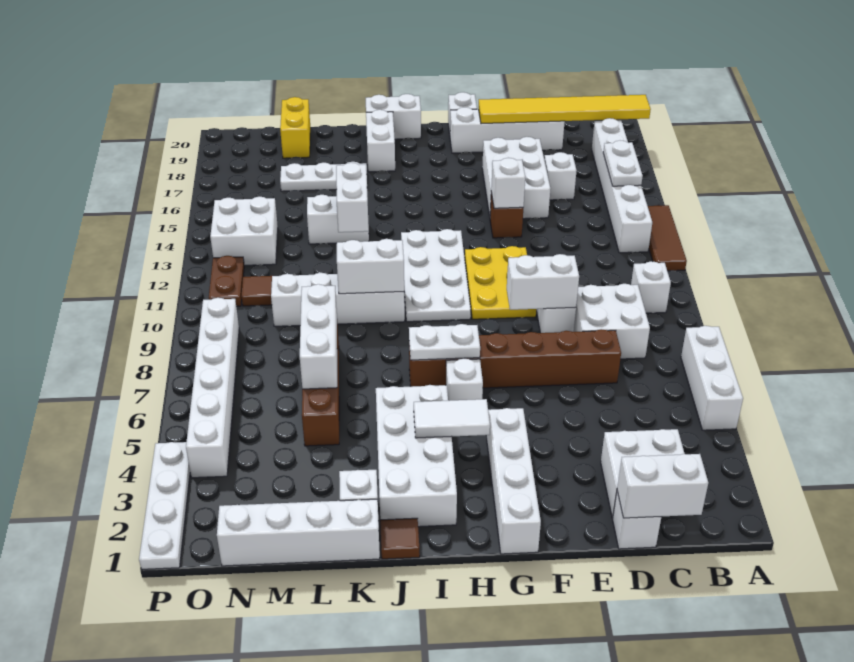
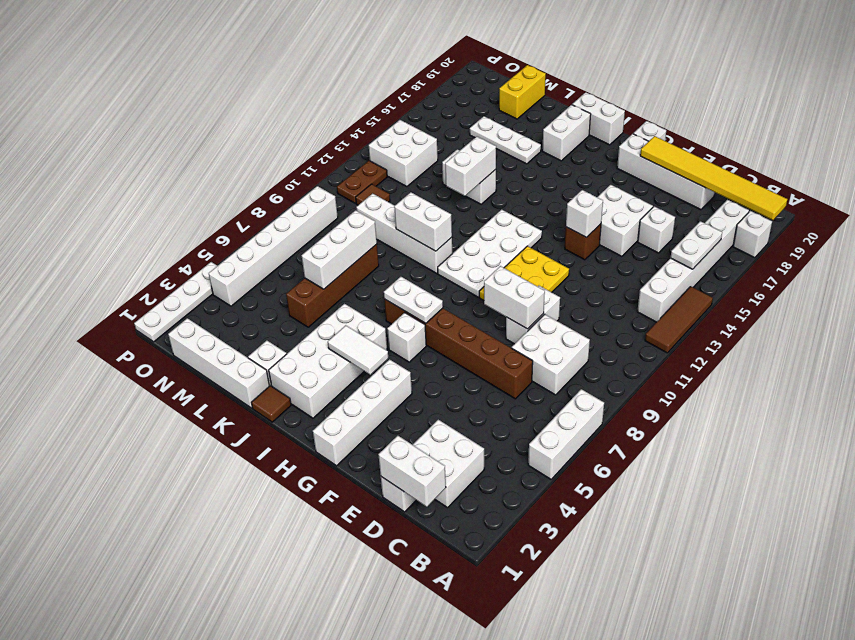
white 1x1 brick [631,261,671,313] -> white 1x1 brick moved to [733,211,772,258]
white 2x3 brick [482,137,550,219] -> white 2x2 brick [597,185,653,256]

